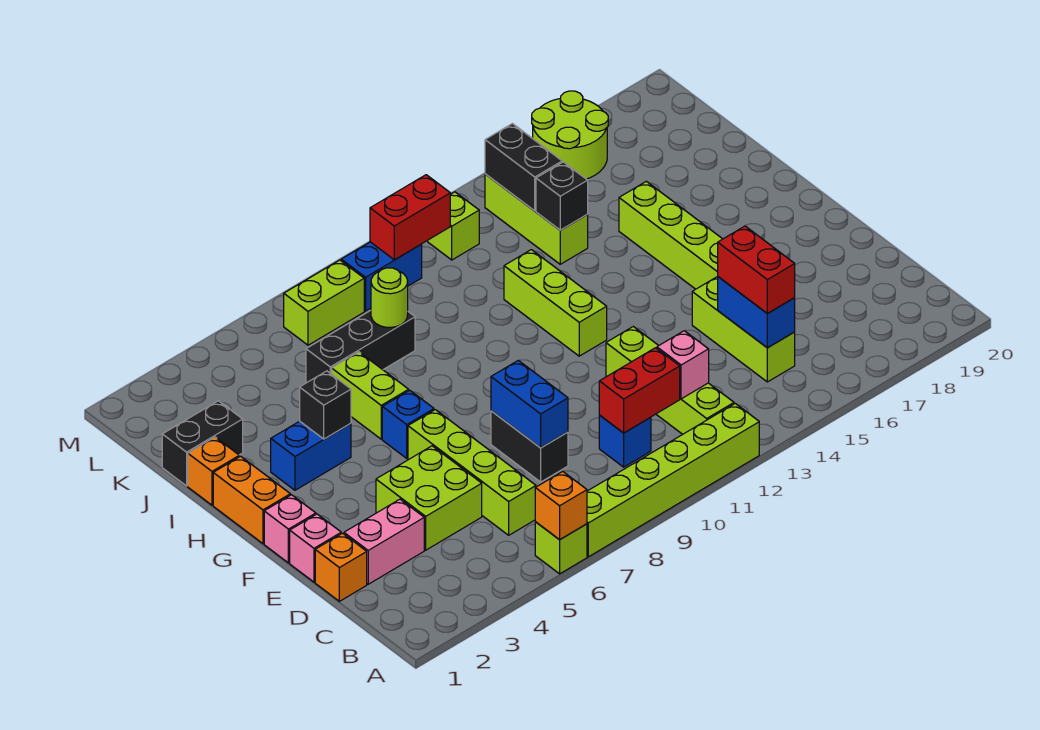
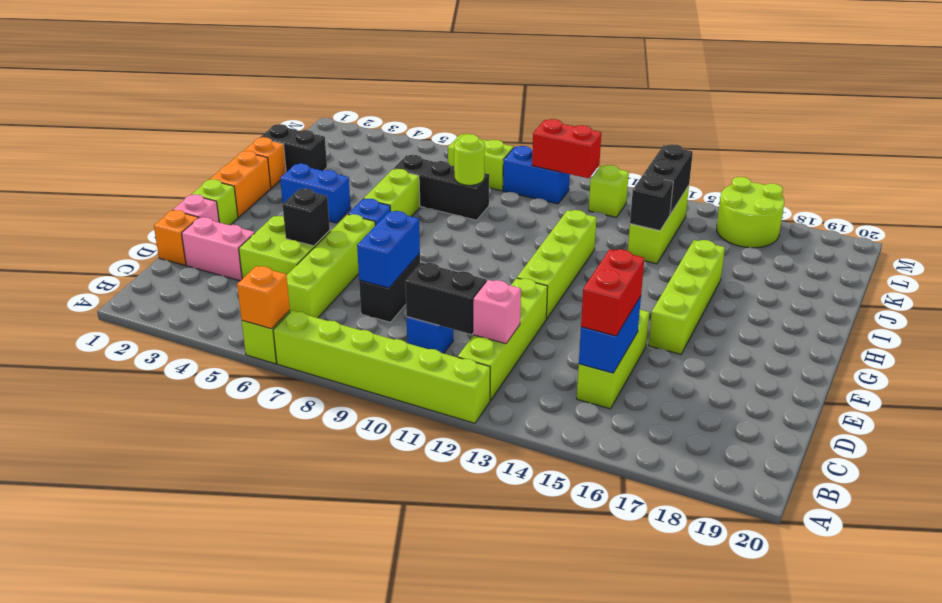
red 1x2 brick [599,348,680,433] -> black 1x2 brick [405,263,487,334]
pink 1x1 brick [264,495,316,563] -> lime 1x1 brick [192,179,238,225]
lime 1x3 brick [504,250,607,356] -> lime 1x4 brick [517,210,597,319]
black 1x1 brick [300,371,351,439] -> black 1x1 brick moved to [283,189,330,246]

